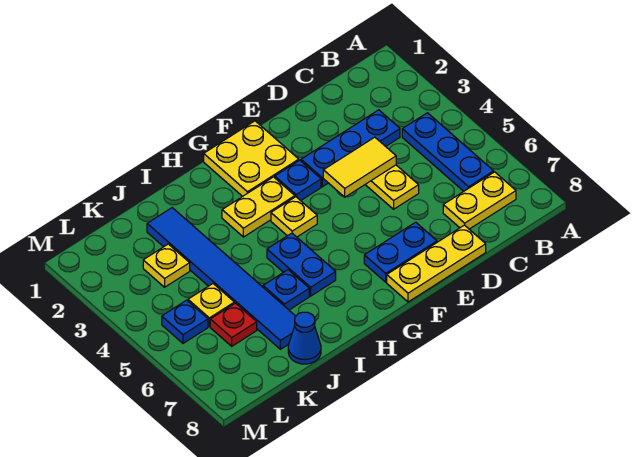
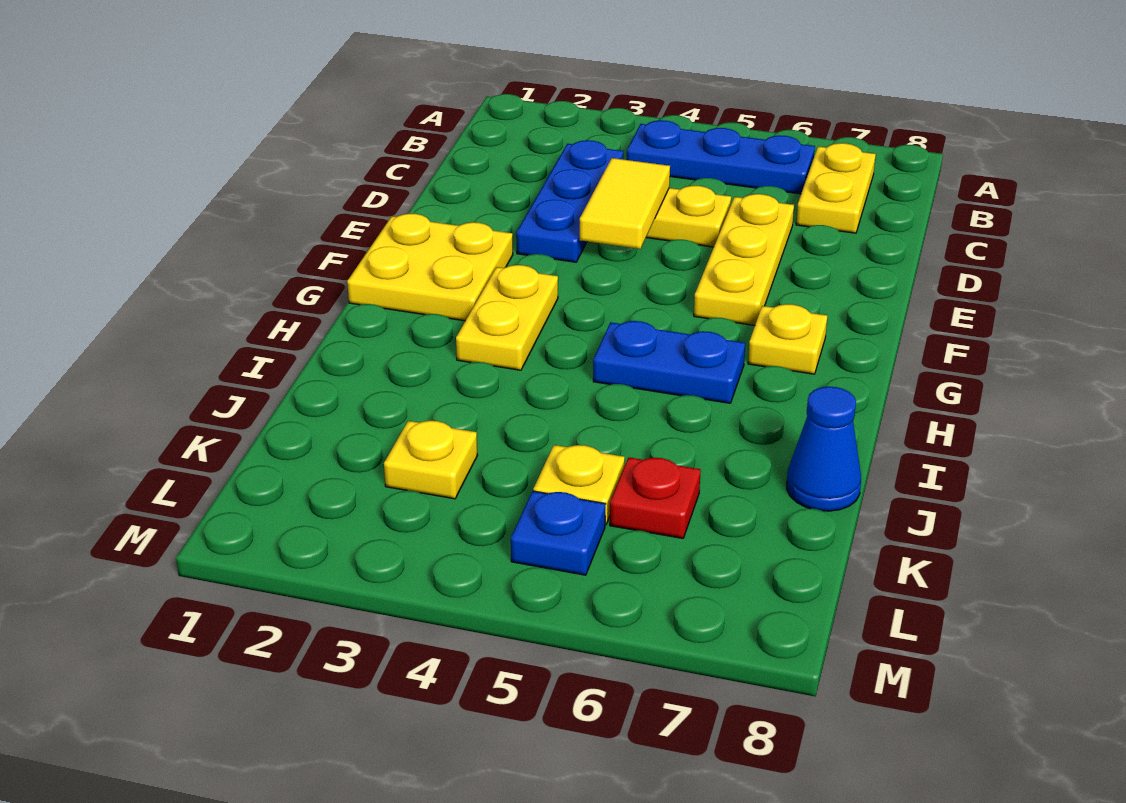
yellow 1x3 plate [387,225,486,302] -> yellow 1x3 plate moved to [694,194,794,325]
blue 1x2 plate [364,222,437,282] -> none
blue 1x1 plate [275,160,321,201] -> none
yellow 1x1 plate [271,197,317,237] -> yellow 1x1 plate moved to [748,304,827,374]
blue 1x1 plate [263,270,309,310] -> none
blue 1x6 tile [147,208,296,349] -> none

